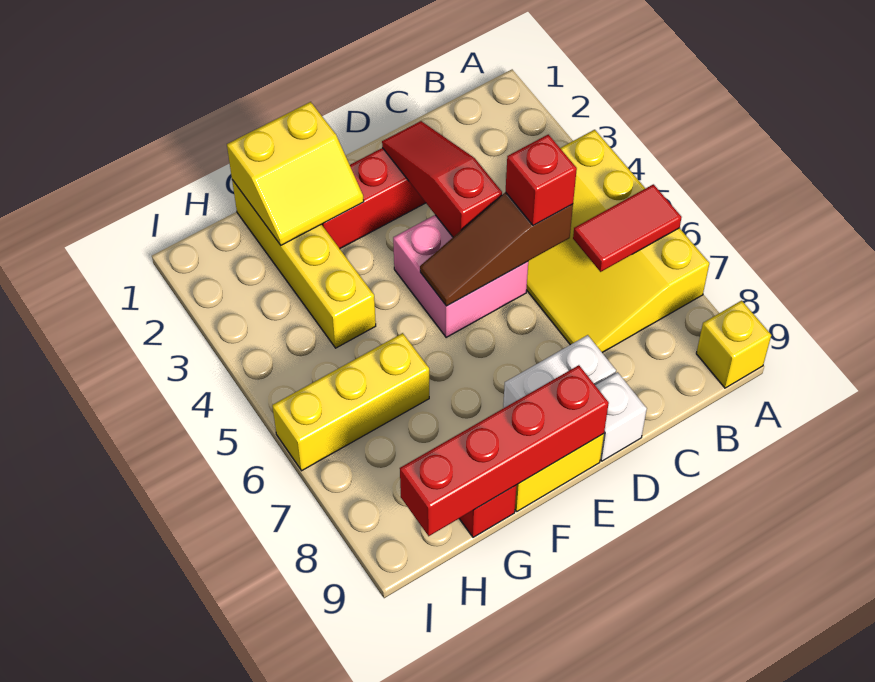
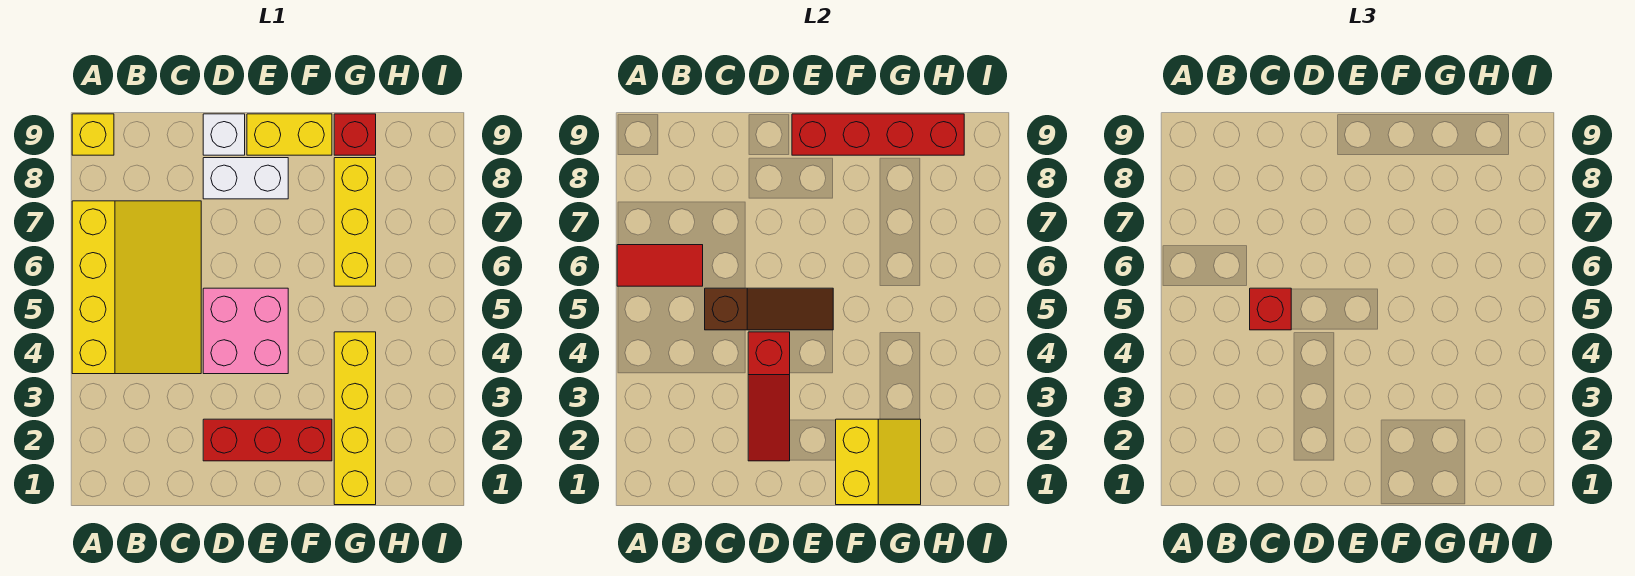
yellow 2x2 slope [227,102,364,245] -> yellow 2x2 slope turned to [836,419,921,505]
yellow 1x3 brick [272,333,429,471] -> yellow 1x3 brick turned to [334,158,376,286]

